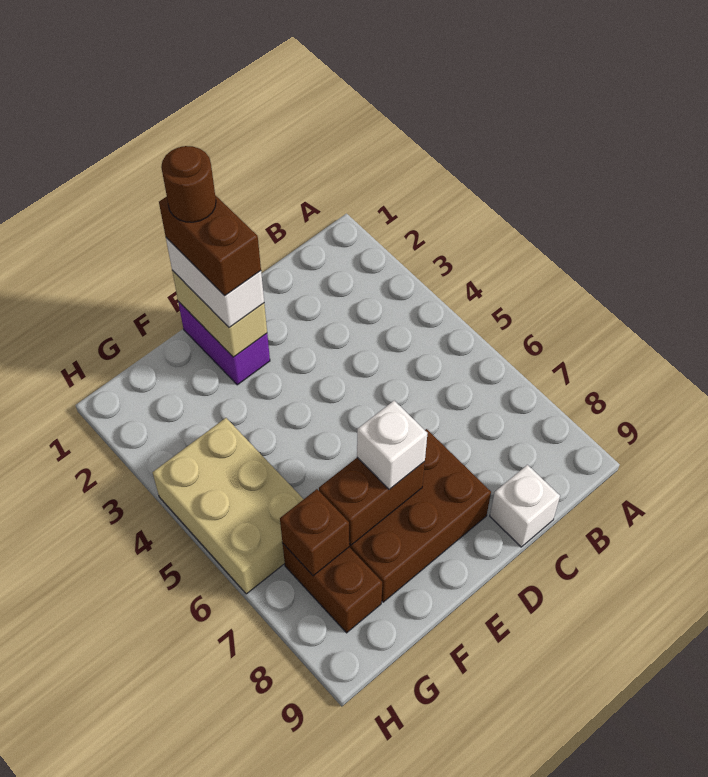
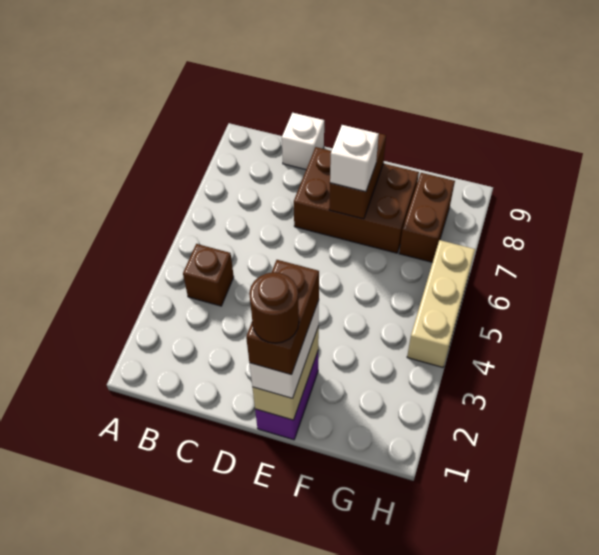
brown 1x2 brick [319,458,425,545] -> brown 1x2 brick turned to [329,129,386,219]
tan 2x3 brick [153,418,304,594] -> tan 1x3 brick [407,240,475,367]
brown 1x1 brick [280,489,349,576] -> brown 1x1 brick moved to [183,244,234,306]

